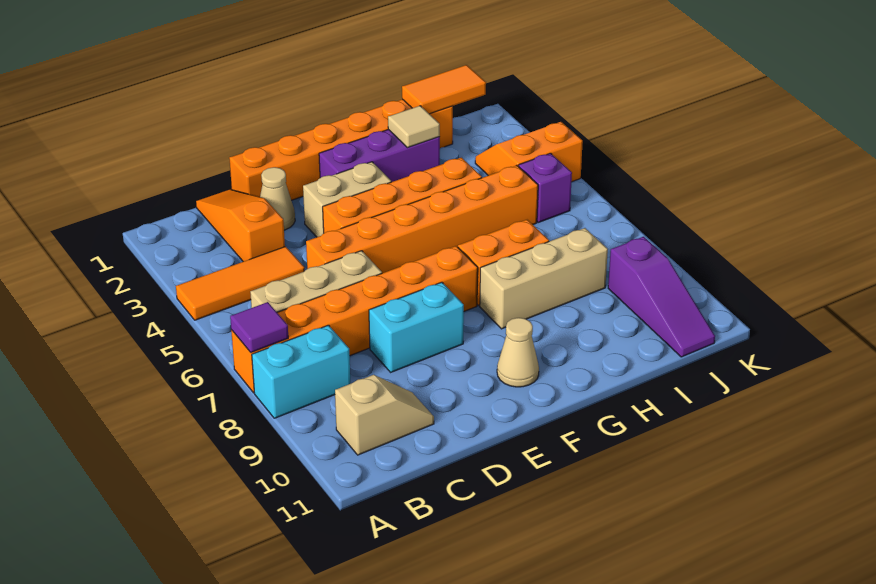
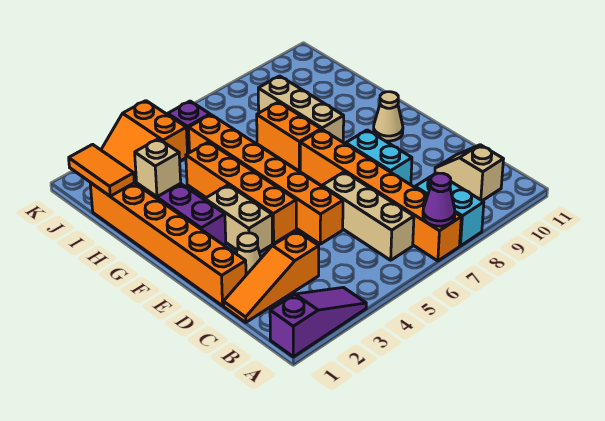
orange 1x3 tile [176,247,305,320] -> none
purple 1x1 tile [230,302,288,353] -> purple 1x1 cone [423,173,455,226]
tan 1x1 tile [388,106,440,148] -> tan 1x1 brick [135,139,181,197]
purple 1x3 slope [608,237,715,357] -> purple 1x3 slope moved to [270,287,366,357]

